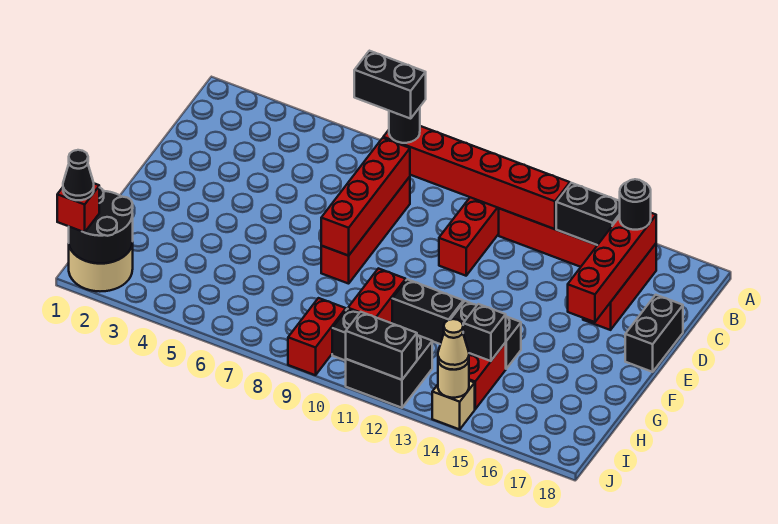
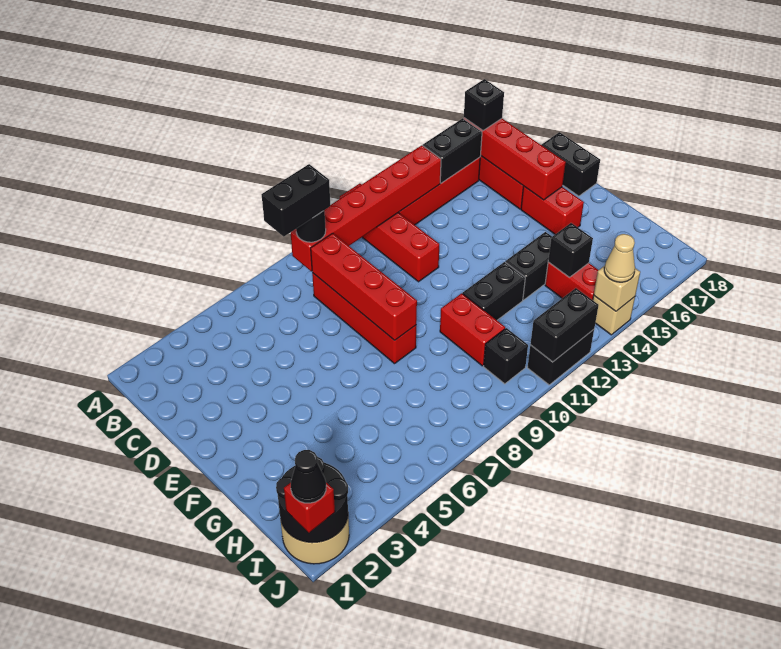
black 1x1 round brick [620,179,651,230] -> black 1x1 brick [464,79,504,131]
red 1x2 brick [288,298,346,375] -> red 1x2 brick moved to [521,186,584,234]
black 2x2 brick [346,335,432,408] -> black 1x2 brick [528,330,594,385]
tan 1x1 round brick [438,361,469,398] -> tan 1x1 brick [594,266,640,311]

